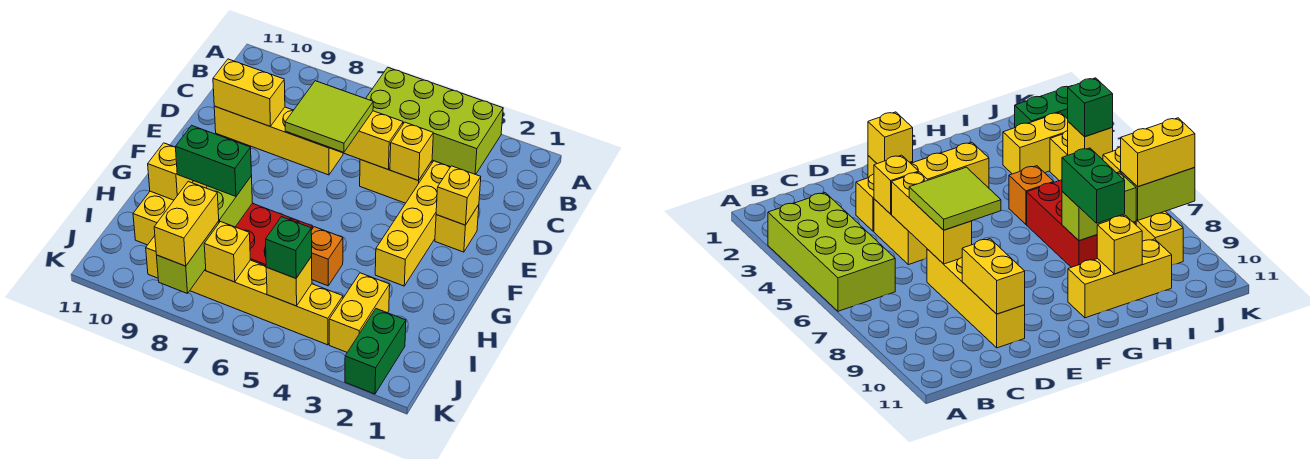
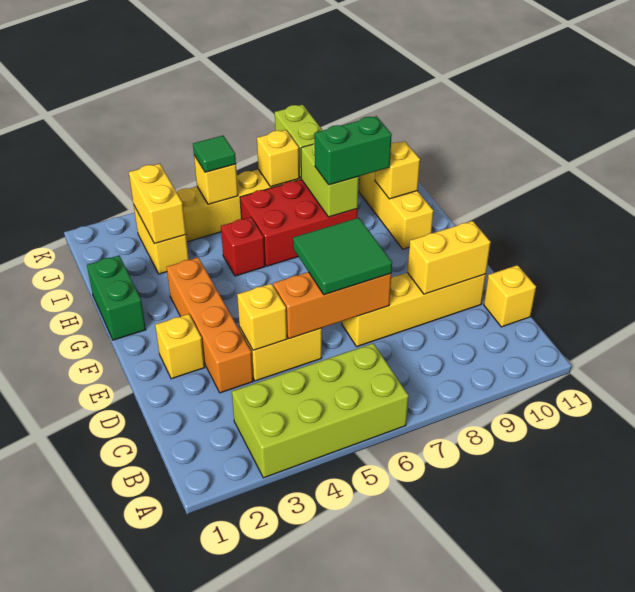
yellow 1x4 brick [375,161,450,286] -> orange 1x4 brick [167,257,253,393]
yellow 1x3 brick [301,111,403,169] -> orange 1x3 brick [273,272,391,339]
lime 2x2 tile [285,81,373,152] -> green 2x2 tile [293,218,392,295]
yellow 1x1 brick [436,166,481,225] -> yellow 1x1 brick moved to [484,265,536,327]
orange 1x1 brick [311,227,343,286] -> red 1x1 brick [221,217,265,276]
green 1x2 brick [345,309,406,394] -> green 1x2 brick moved to [87,256,146,340]
green 1x1 brick [266,217,312,278] -> green 1x1 tile [193,136,236,172]
yellow 1x2 brick [154,182,219,266] -> yellow 1x2 brick moved to [129,164,186,244]

